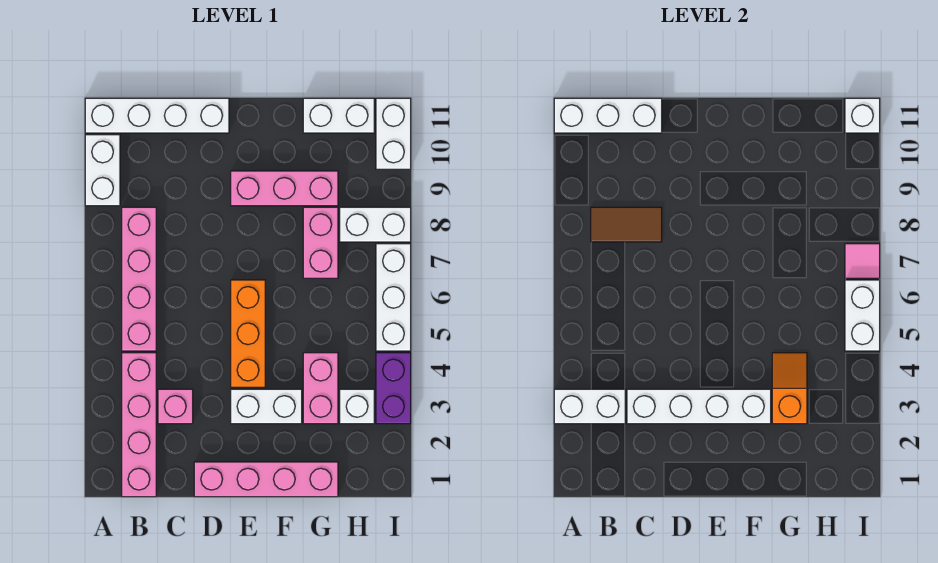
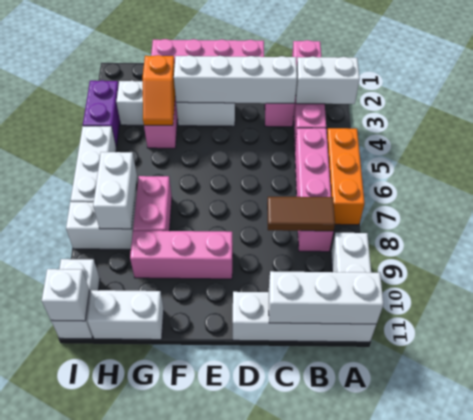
orange 1x3 brick [231,280,265,387] -> orange 1x3 brick moved to [327,128,365,225]
white 1x2 brick [845,280,880,351] -> white 1x2 brick moved to [93,152,137,229]
pink 1x1 tile [845,244,880,278] -> none

